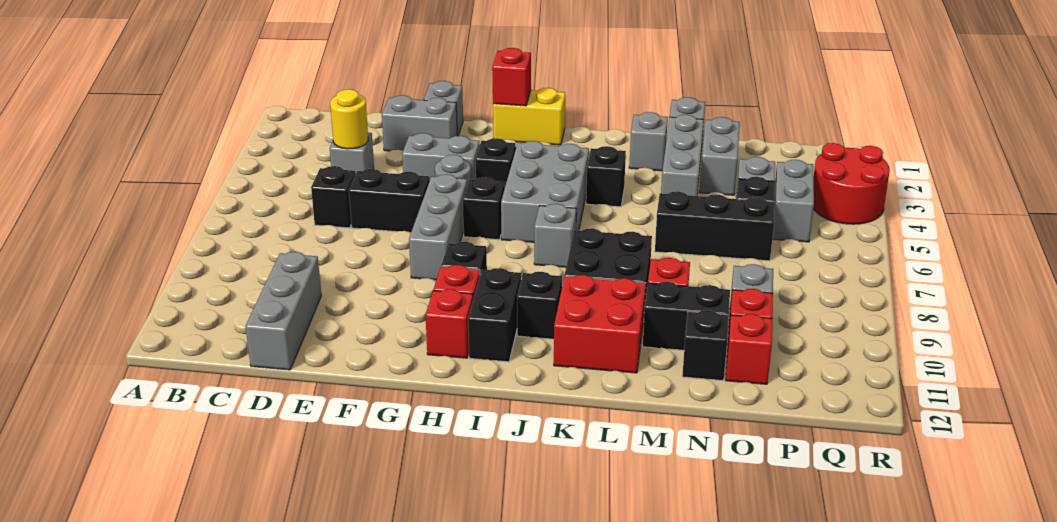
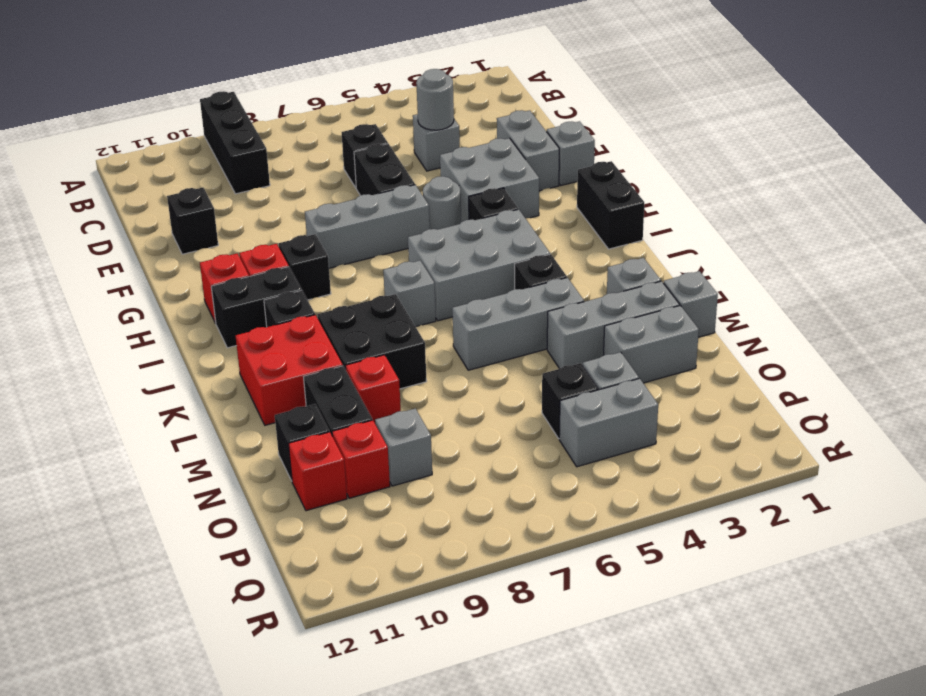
yellow 1x1 round brick [330,89,368,149] -> grey 1x1 round brick [417,69,454,130]
grey 1x3 brick [245,252,321,370] -> grey 1x3 brick moved to [452,278,584,370]
grey 1x2 brick [402,133,480,180] -> grey 2x2 brick [440,138,539,222]
yellow 1x2 brick [493,88,565,145] -> black 1x2 brick [577,161,644,249]
red 1x1 brick [492,48,531,106] -> none
black 1x1 brick [463,177,505,240] -> black 1x1 brick moved to [167,188,218,254]
black 1x3 brick [655,191,775,261] -> black 1x3 brick moved to [200,91,270,194]
red 2x2 round brick [813,143,890,224] -> none

